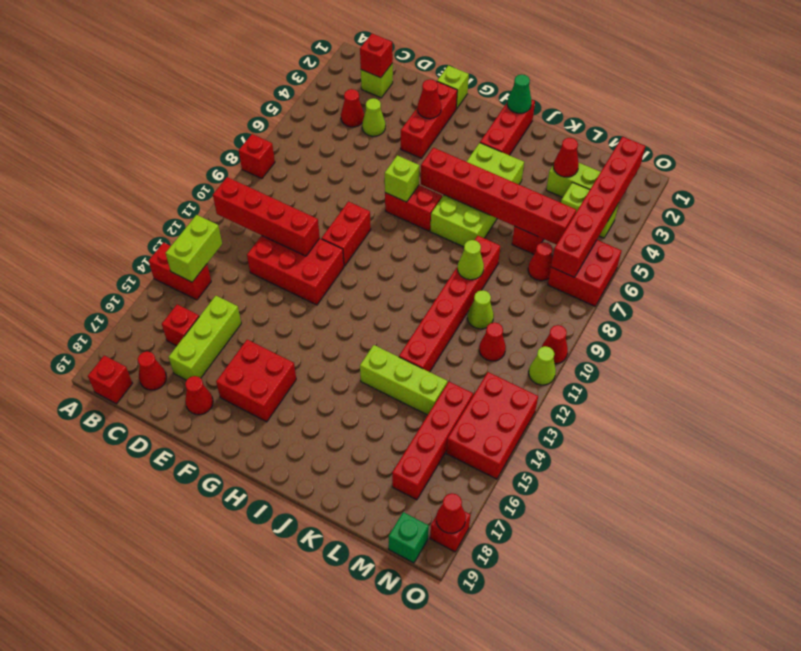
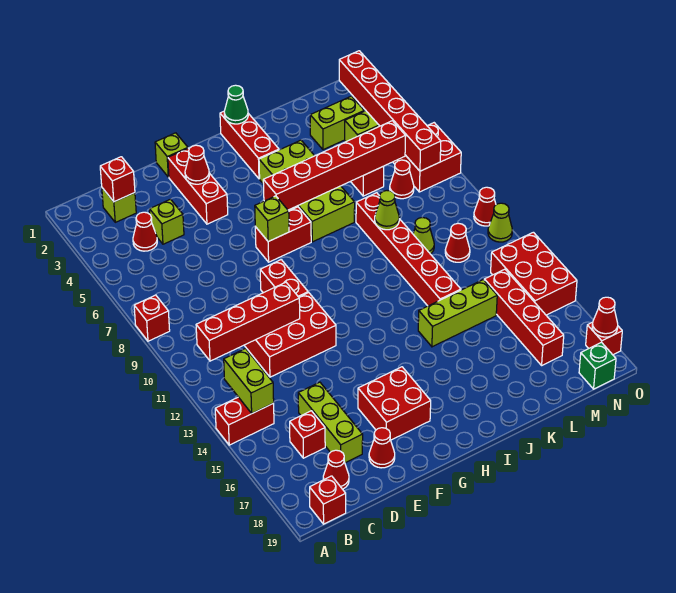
lime 1x1 cone [362,98,385,136] -> lime 1x1 brick [150,199,184,244]
red 1x1 cone [554,138,579,177] -> none

